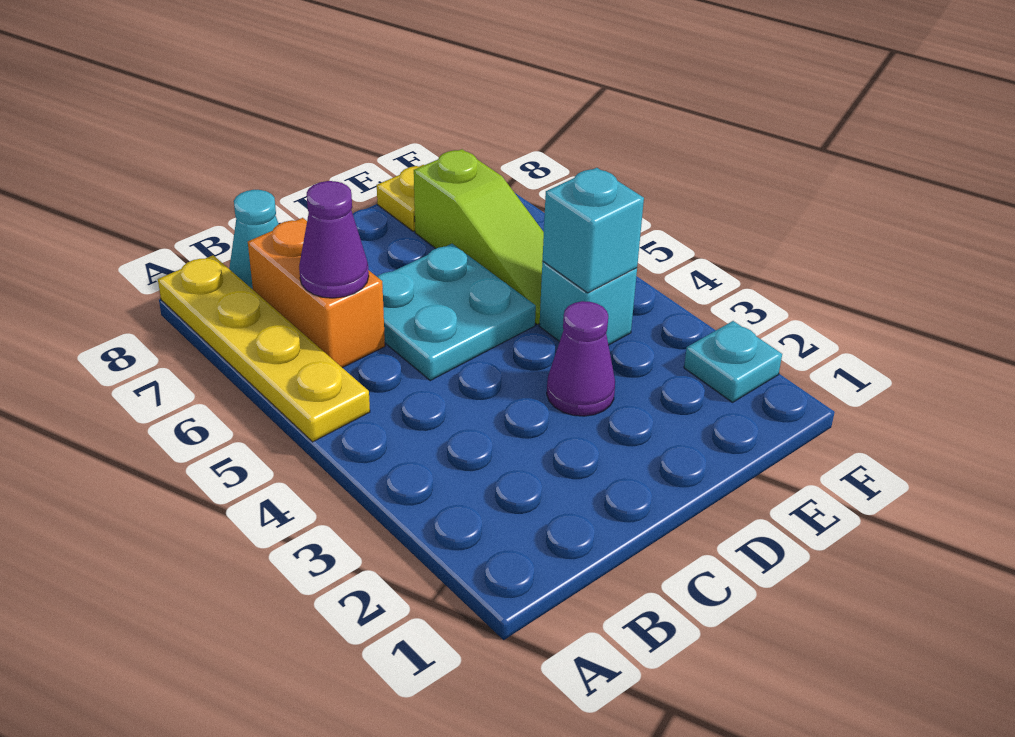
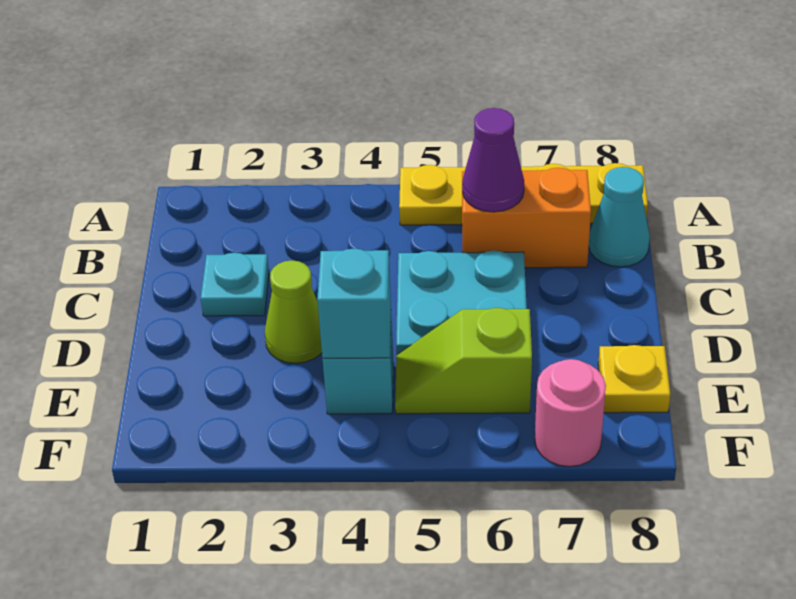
purple 1x1 cone [547,301,615,416] -> lime 1x1 cone [265,260,322,363]
lime 1x3 slope [414,149,544,325] -> lime 1x2 slope [395,308,532,414]
cyan 1x1 plate [684,321,782,402] -> cyan 1x1 plate moved to [201,253,269,316]
none -> pink 1x1 round brick [535,359,606,467]

